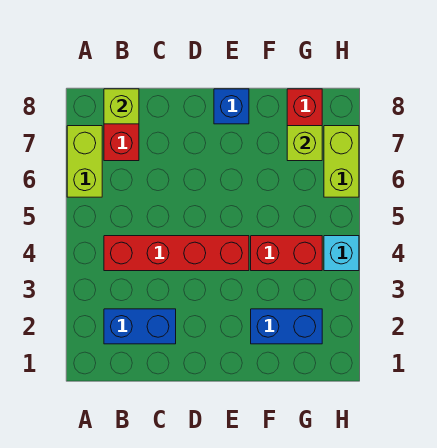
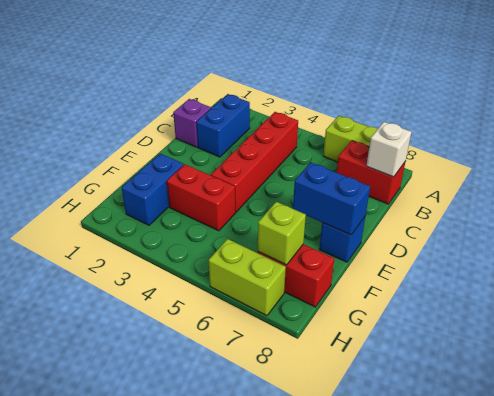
lime 1x1 brick [104,89,139,124] -> white 1x1 brick [366,122,412,177]
none -> purple 1x1 brick [173,99,211,147]
none -> blue 1x2 brick [293,162,370,235]
red 1x2 brick [251,236,322,271] -> red 1x2 brick turned to [167,164,236,231]
cyan 1x1 brick [324,236,359,271] -> none

